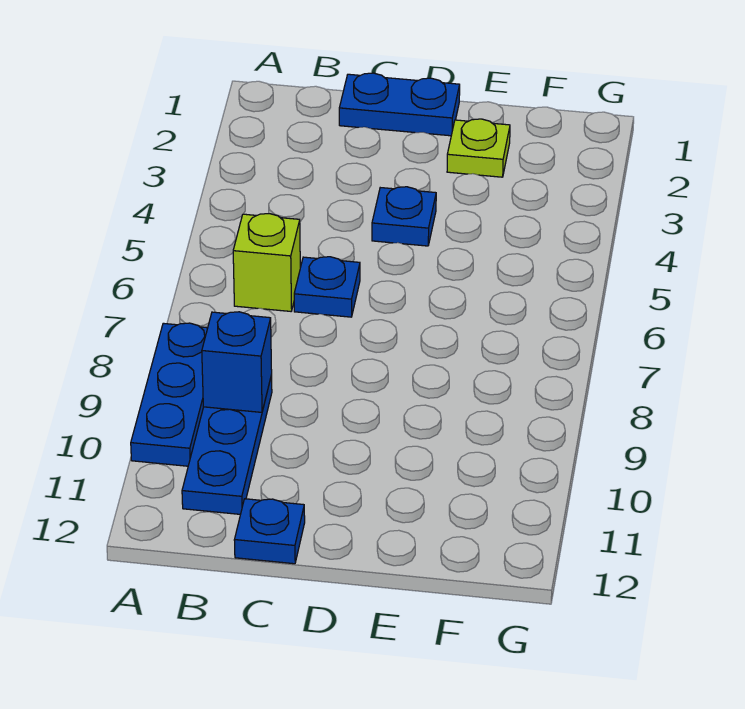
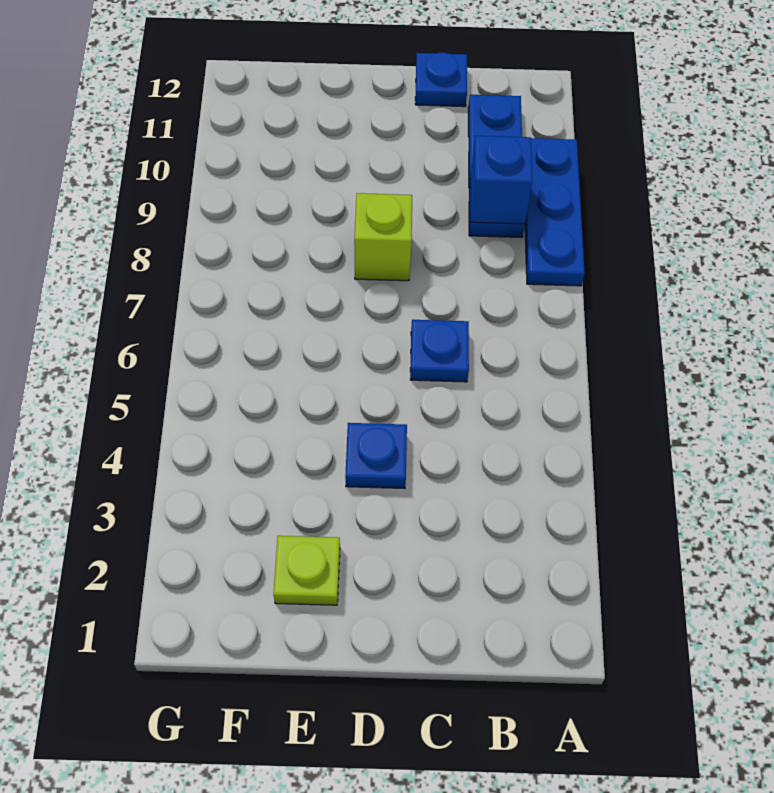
lime 1x1 brick [233,214,300,311] -> lime 1x1 brick moved to [354,193,412,281]
blue 1x2 plate [339,73,460,136] -> none

